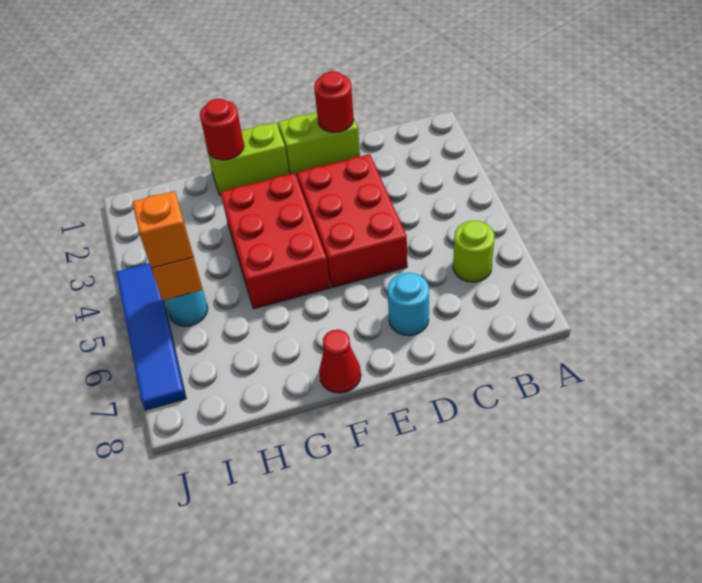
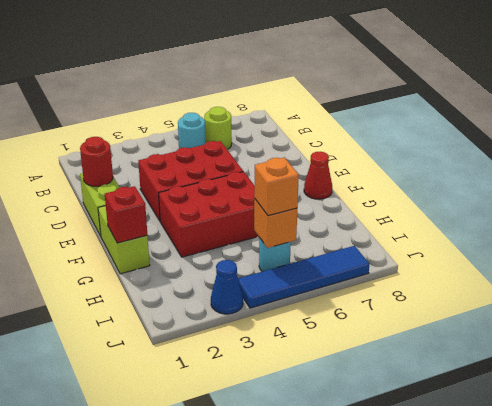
cyan 1x1 round brick [388,273,429,336] -> cyan 1x1 round brick moved to [178,113,206,149]
red 1x1 round brick [200,99,244,160] -> red 1x1 brick [105,186,147,243]
none -> blue 1x1 cone [211,260,243,314]

